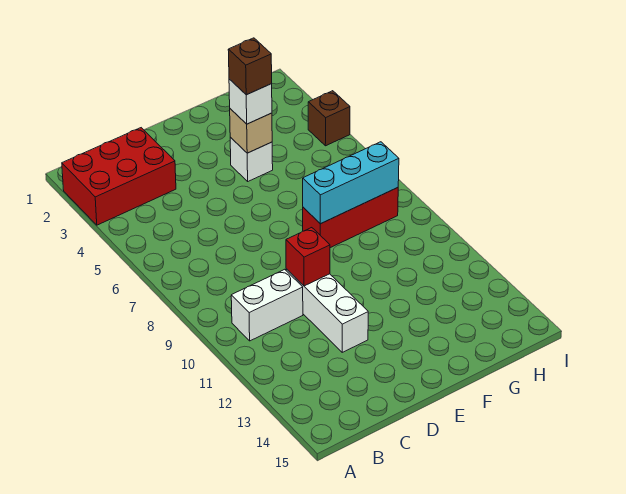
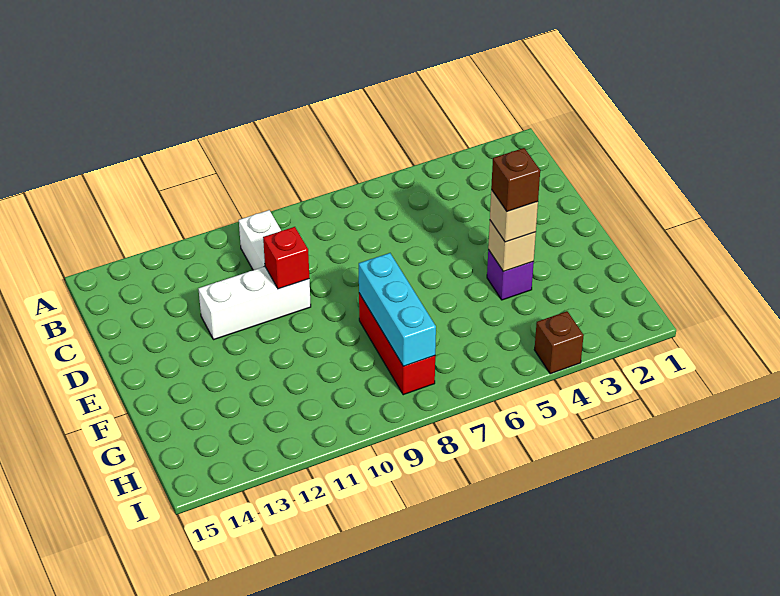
red 2x3 brick [62,128,176,225] -> none
white 1x1 brick [230,137,273,181] -> purple 1x1 brick [487,250,534,300]
white 1x1 brick [229,79,272,124] -> tan 1x1 brick [490,190,538,242]

